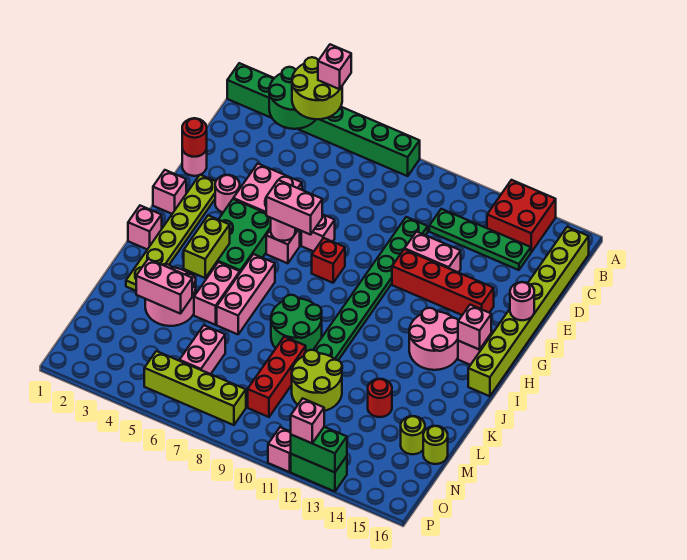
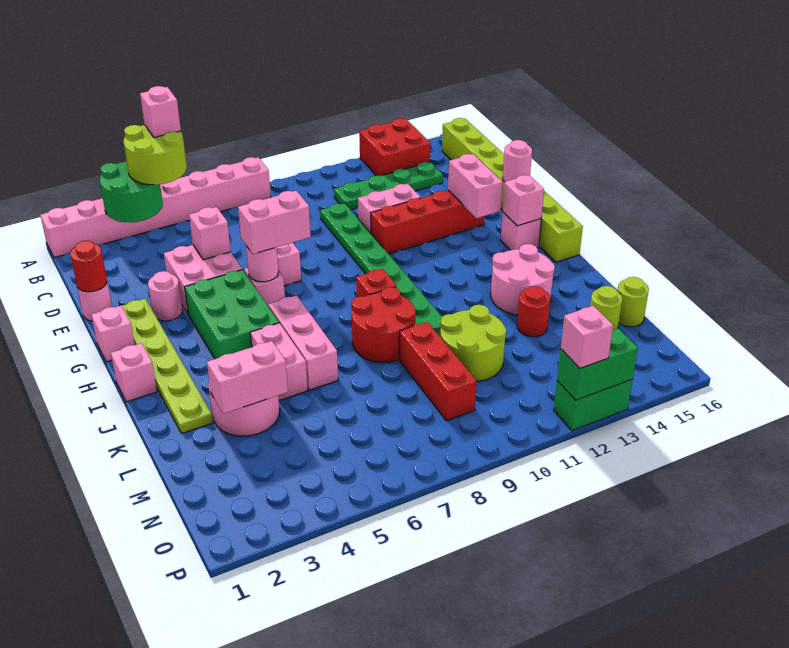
green 1x8 brick [227,63,420,176] -> pink 1x8 brick [40,157,271,258]
red 1x1 brick [312,238,345,283] -> red 1x1 brick moved to [356,269,397,297]
pink 2x2 round brick [409,308,459,370] -> pink 2x2 round brick moved to [491,244,555,315]
lime 1x2 brick [184,215,230,278] -> none
green 2x2 round brick [271,295,322,352] -> red 2x2 round brick [352,287,416,363]
pink 1x2 brick [179,325,225,374] -> pink 1x2 brick moved to [448,154,503,218]
lime 1x4 brick [144,351,246,425] -> none
pink 1x1 brick [268,427,291,472] -> pink 1x1 brick moved to [189,207,231,260]

